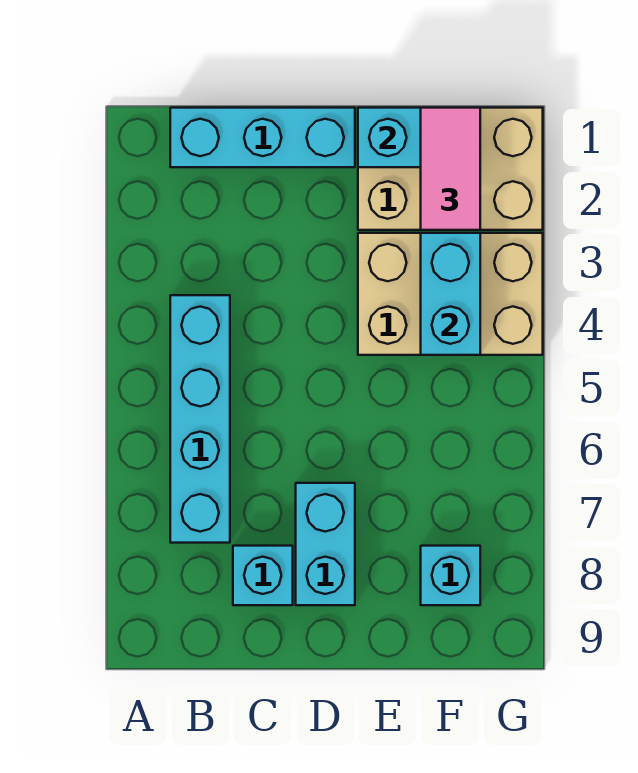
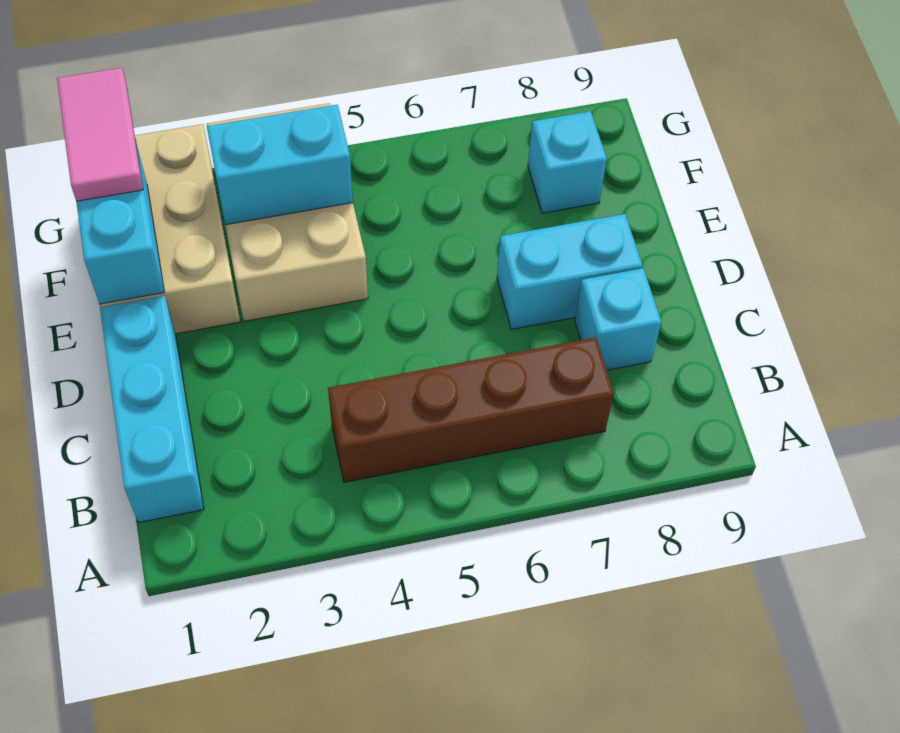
cyan 1x4 brick [170,295,230,543] -> brown 1x4 brick [328,337,614,482]
pink 1x2 tile [421,108,480,230] -> pink 1x2 tile turned to [57,68,143,201]

